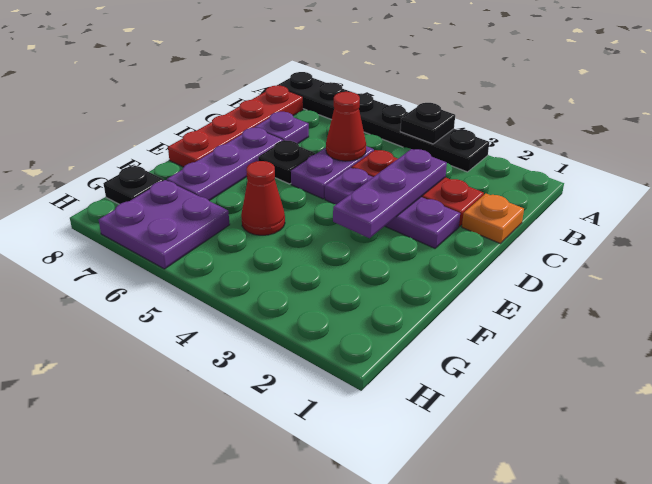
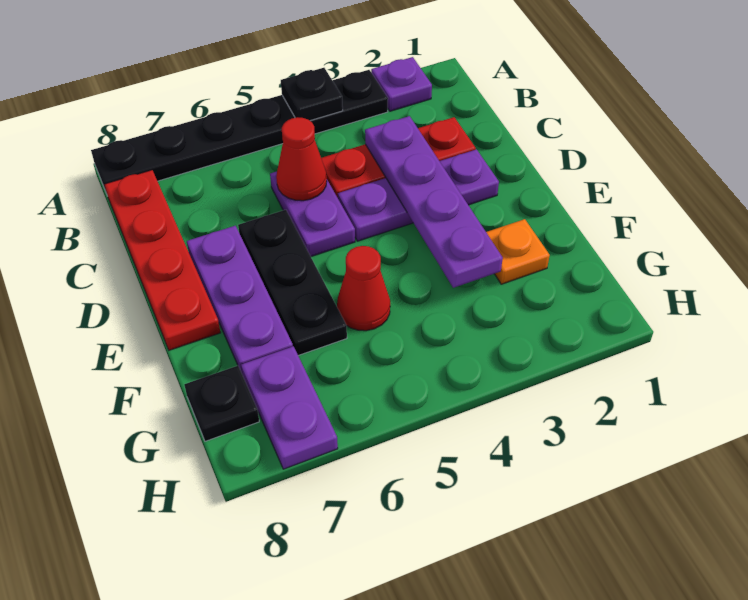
orange 1x1 plate [462,194,524,243] -> orange 1x1 plate moved to [486,219,550,284]
purple 1x3 plate [333,149,447,238] -> purple 1x4 plate [365,116,503,288]
purple 1x1 plate [255,112,309,144] -> purple 1x1 plate moved to [371,57,432,111]
black 1x1 plate [258,140,315,184] -> black 1x3 plate [238,210,347,355]
purple 2x2 plate [99,180,230,269] -> purple 1x2 plate [241,346,338,469]

